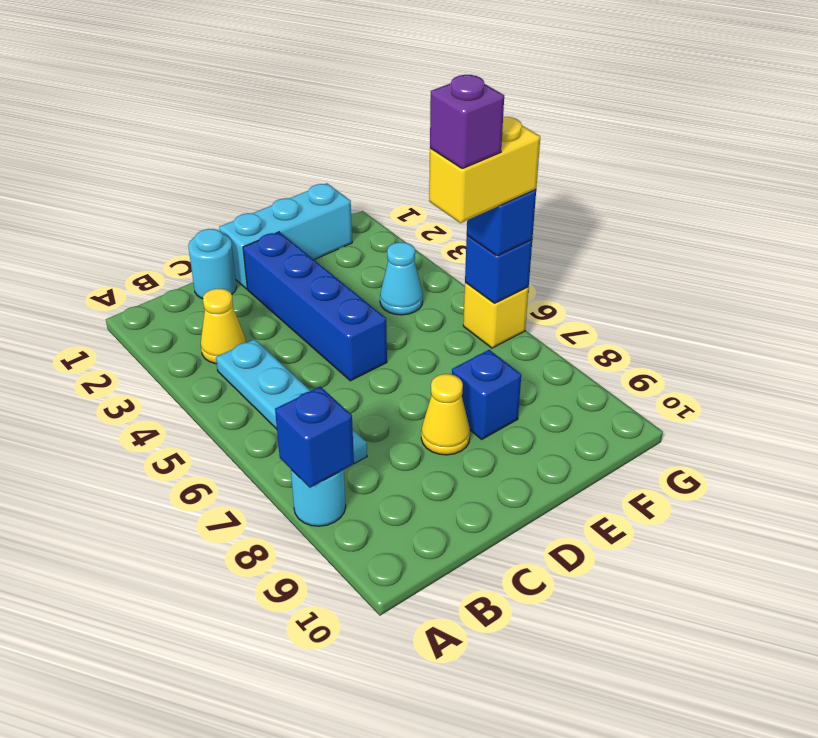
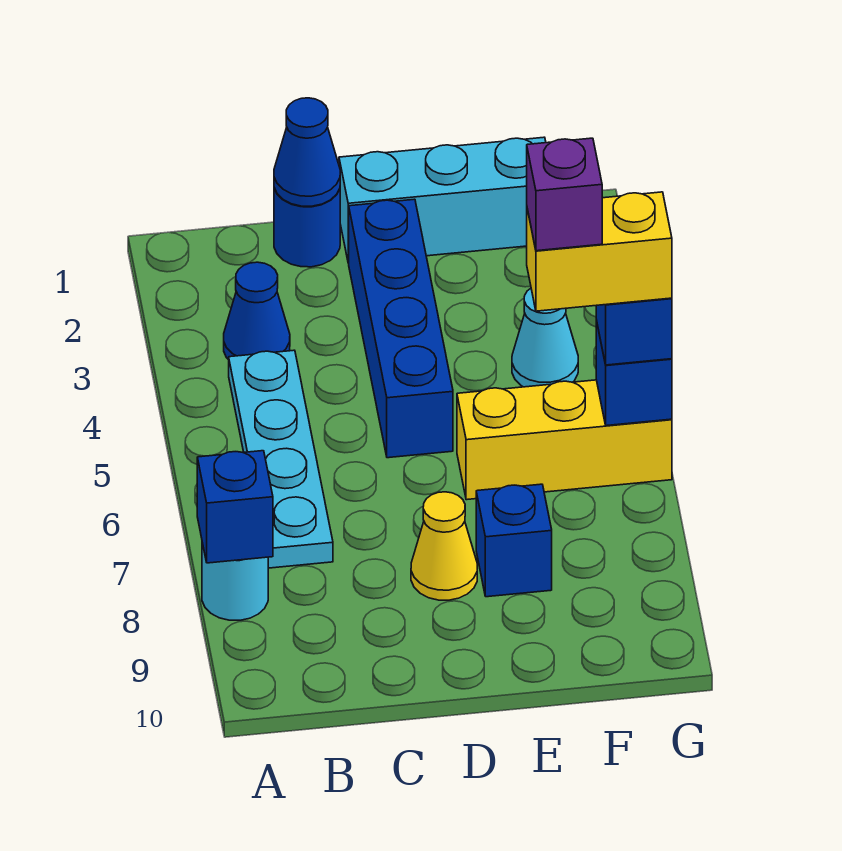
yellow 1x1 cone [201,289,246,364] -> blue 1x1 cone [224,262,290,360]
cyan 1x1 round brick [188,229,237,299] -> blue 1x1 round brick [274,188,340,267]
none -> blue 1x1 cone [274,98,340,206]
yellow 1x1 brick [463,282,529,348] -> yellow 1x3 brick [457,380,672,500]

